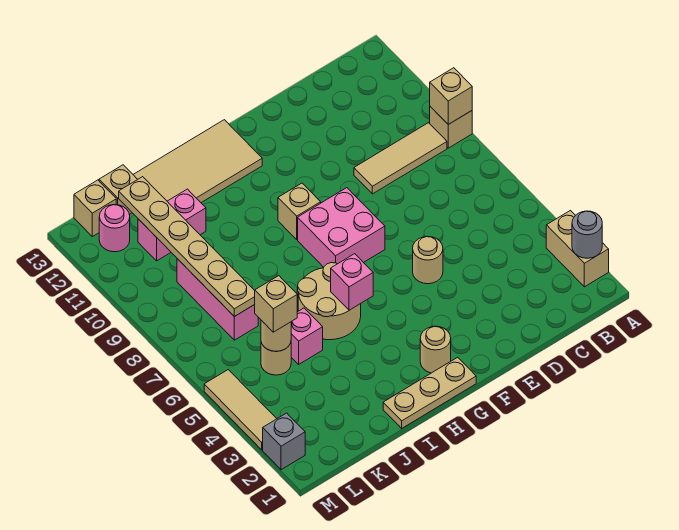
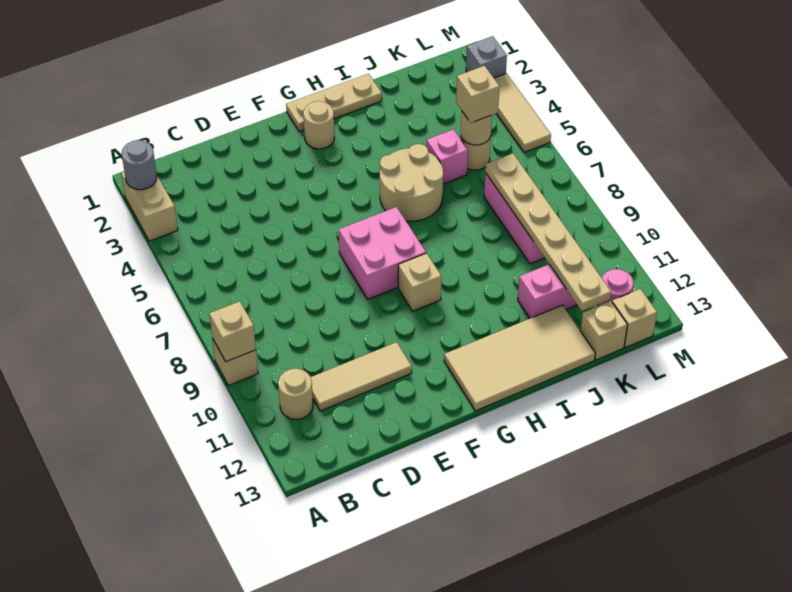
tan 1x3 tile [354,123,447,194] -> tan 1x3 tile moved to [311,342,412,411]
tan 1x1 round brick [413,236,443,284] -> tan 1x1 round brick moved to [278,369,313,419]
pink 1x1 brick [331,254,373,310] -> none

